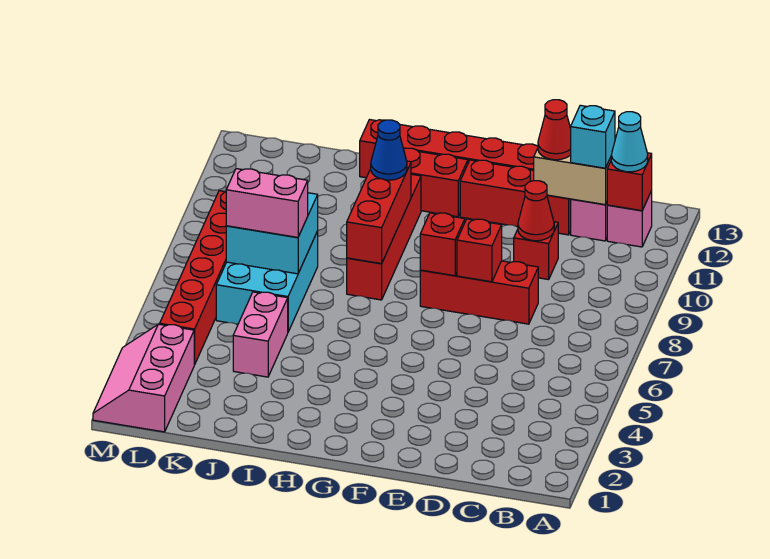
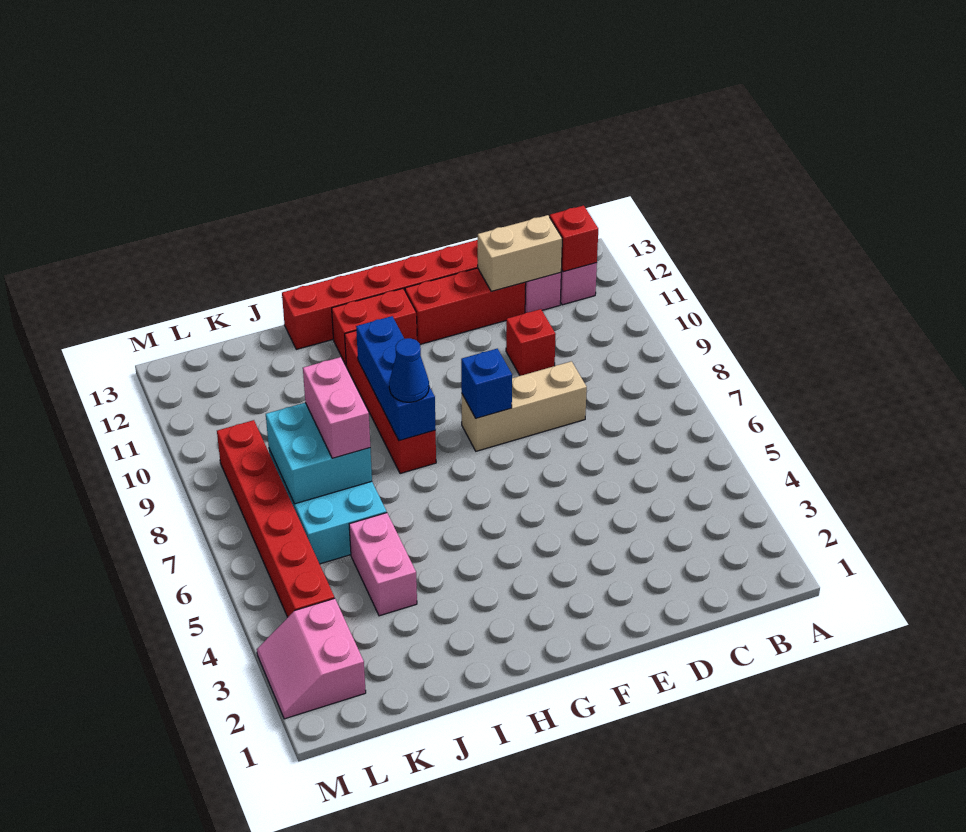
cyan 1x1 cone [611,112,648,172] -> none
cyan 1x1 brick [571,105,615,168] -> none
red 1x3 brick [420,261,538,324] -> tan 1x3 brick [462,361,587,451]
red 1x1 cone [518,181,554,241] -> none
red 1x1 cone [538,100,571,160] -> none
red 1x1 brick [457,219,502,282] -> none
red 1x1 brick [420,213,465,276] -> blue 1x1 brick [461,349,512,418]
red 1x3 brick [347,161,411,264] -> blue 1x3 brick [356,316,436,441]
blue 1x1 cone [371,120,407,180] -> blue 1x1 cone moved to [389,338,429,402]
pink 1x2 brick [226,169,308,237] -> pink 1x2 brick turned to [303,357,370,458]
pink 2x3 slope [93,324,194,432] -> pink 2x2 slope [257,598,366,719]

